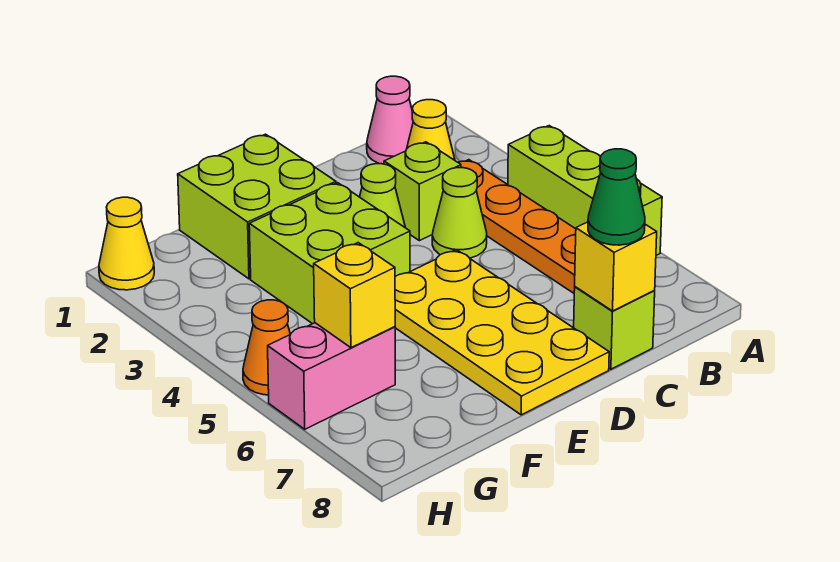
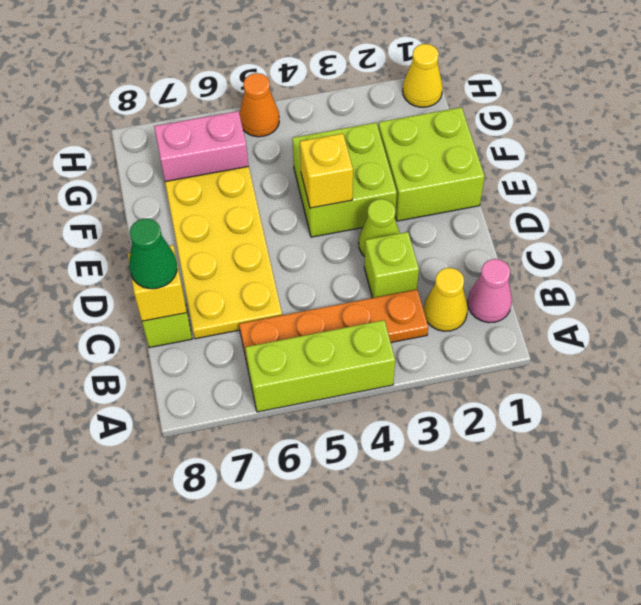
lime 1x1 cone [432,168,487,258] -> none
yellow 2x4 plate [395,250,609,415] -> yellow 2x4 plate turned to [165,166,282,339]
pink 1x2 brick [268,323,395,429] -> pink 1x2 brick turned to [154,111,248,181]
yellow 1x1 brick [314,243,395,348] -> yellow 1x1 brick moved to [300,133,353,208]

